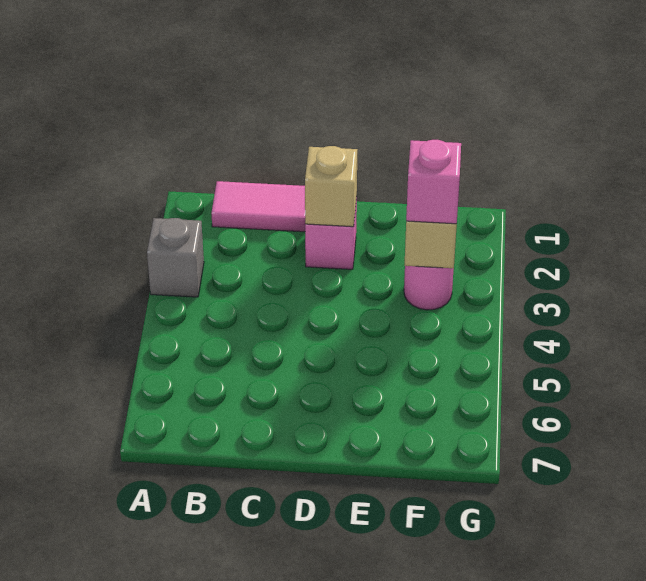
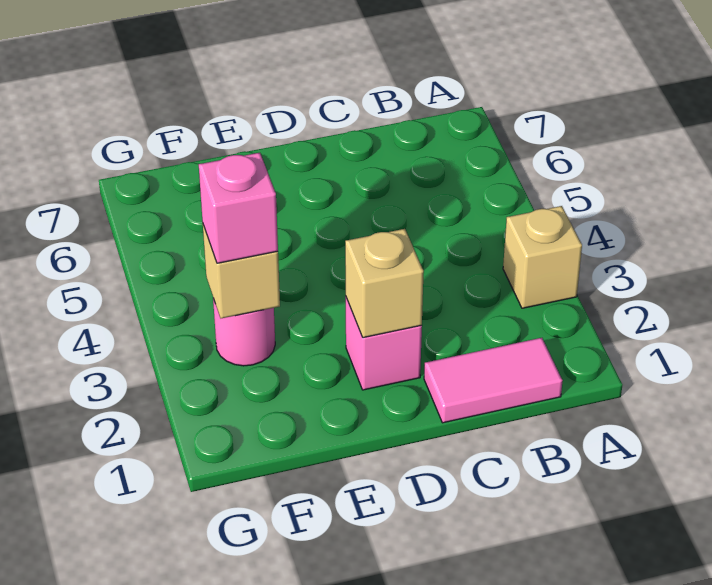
grey 1x1 brick [147,218,204,297] -> tan 1x1 brick [503,206,582,308]

